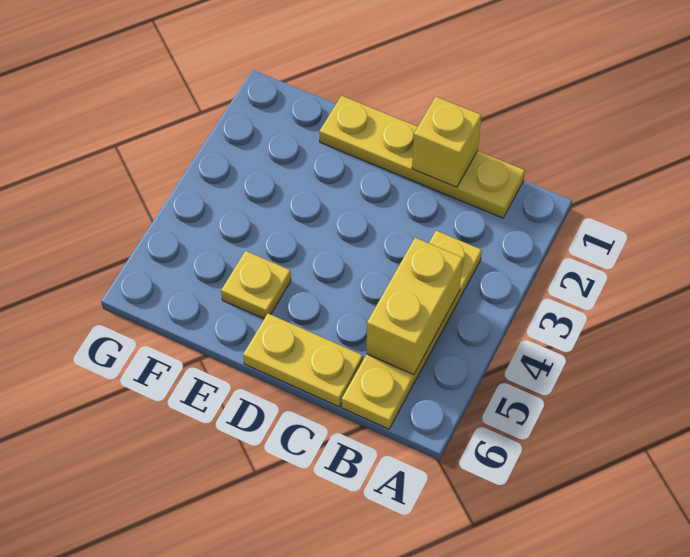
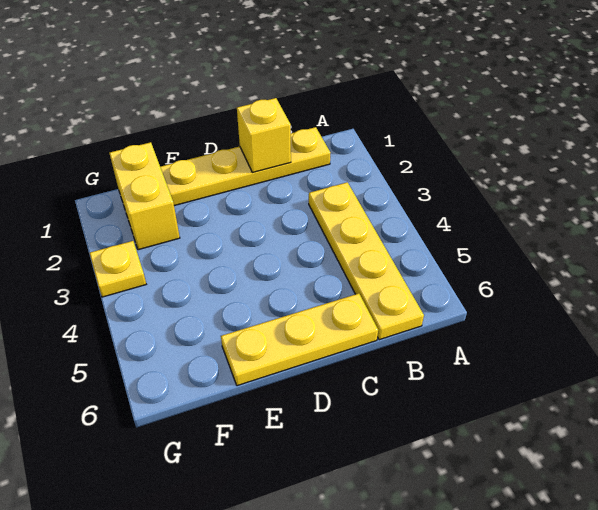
yellow 1x2 brick [367,238,463,375] -> yellow 1x2 brick moved to [109,142,180,250]
yellow 1x2 plate [243,314,363,407] -> yellow 1x3 plate [221,294,378,386]
yellow 1x1 plate [221,251,291,319] -> yellow 1x1 plate moved to [90,241,146,297]

